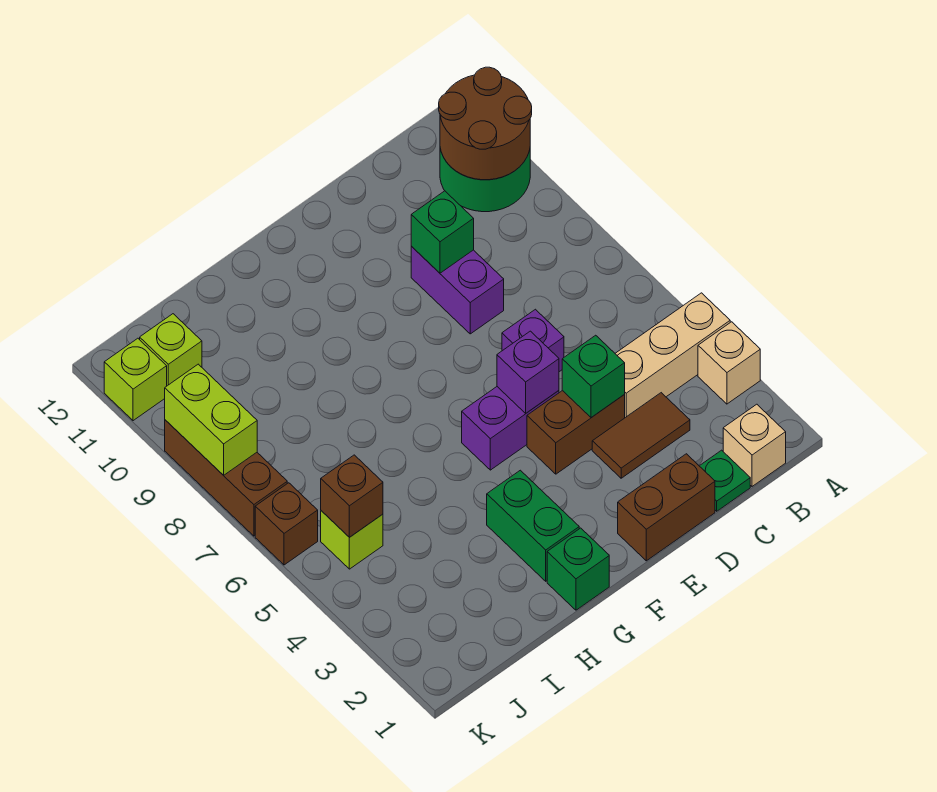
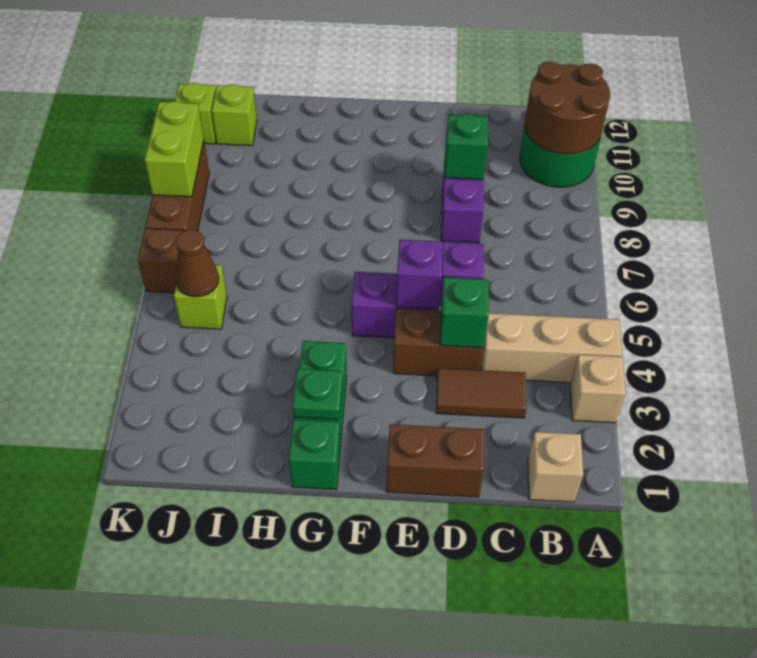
green 1x1 plate [700,450,750,511] -> green 1x1 plate moved to [293,369,343,419]
brown 1x1 brick [321,455,383,537] -> brown 1x1 cone [176,230,219,297]

